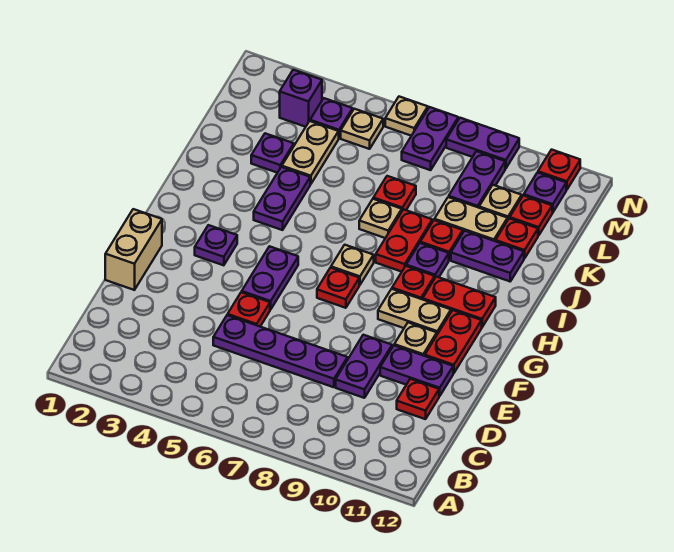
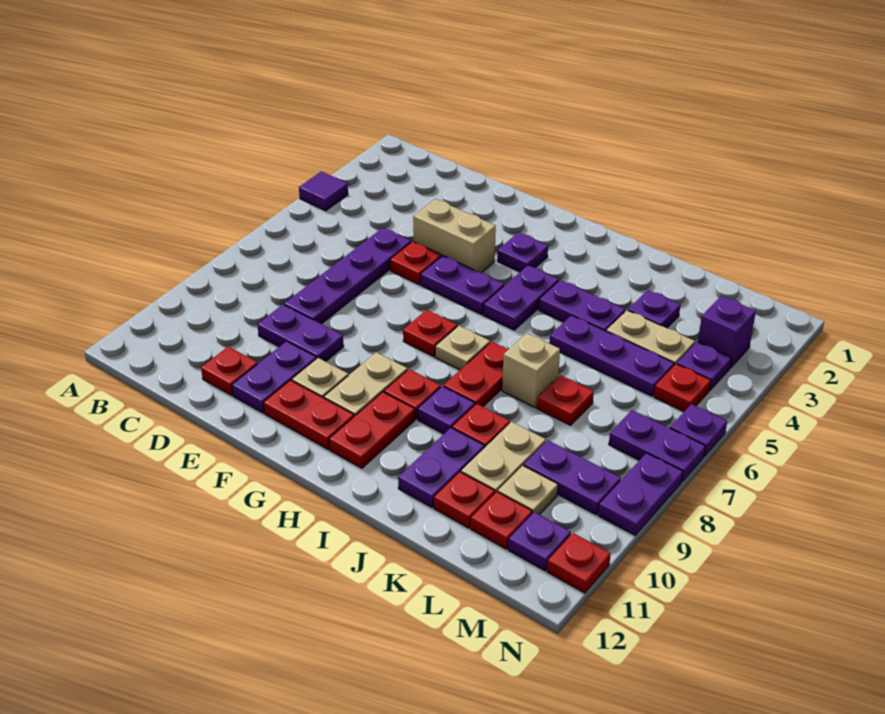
none -> purple 1x1 tile [299,171,348,211]
tan 1x2 brick [105,209,162,290] -> tan 1x2 brick moved to [413,199,496,273]
none -> purple 1x2 plate [483,265,559,330]
red 1x2 plate [376,209,432,272] -> red 1x2 plate turned to [444,342,508,407]
none -> purple 1x3 plate [549,315,674,396]
tan 1x1 plate [359,199,402,238] -> tan 1x1 brick [502,333,560,408]
tan 1x1 plate [341,109,383,149] -> red 1x1 plate [654,364,711,411]
tan 1x1 plate [385,97,428,136] -> purple 1x1 plate [670,404,727,456]

